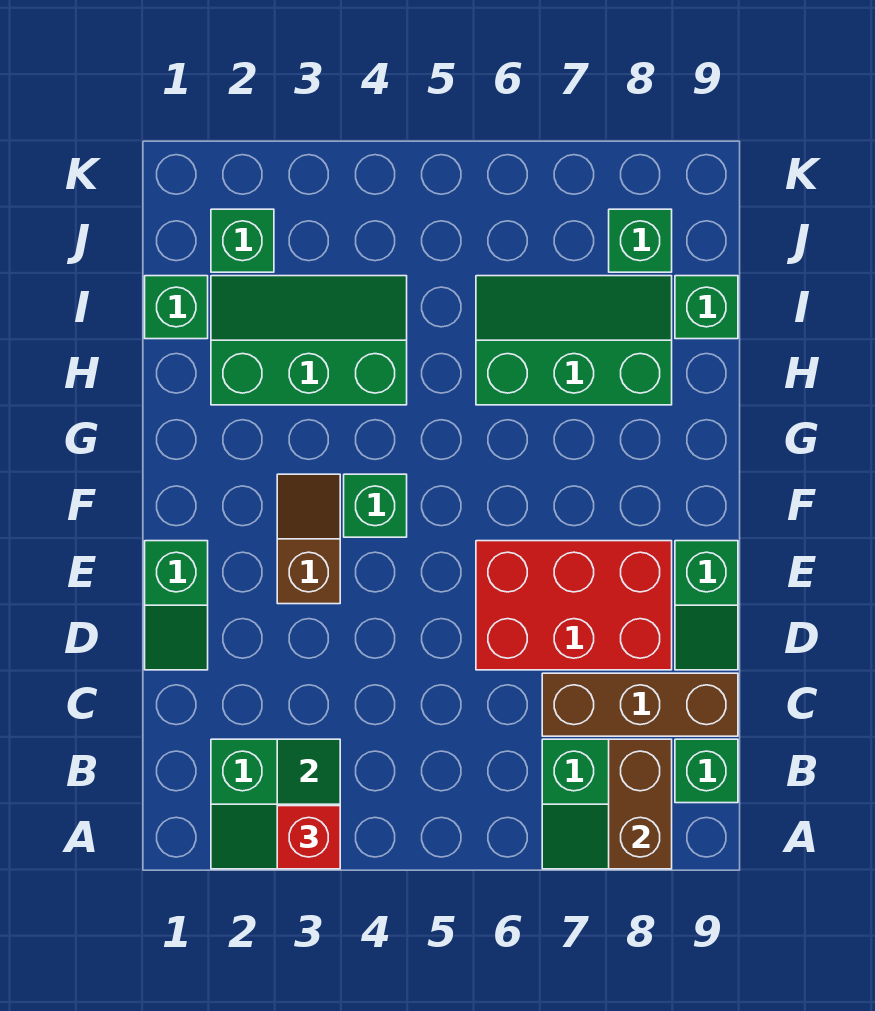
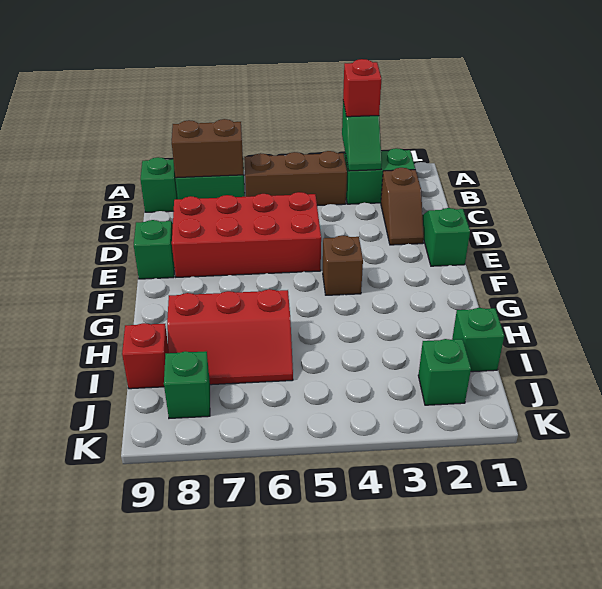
brown 1x2 brick [609,739,672,869] -> brown 1x2 brick turned to [172,119,243,178]
brown 1x3 brick [542,673,738,736] -> brown 1x3 brick moved to [244,151,347,206]
red 2x3 brick [476,541,672,670] -> red 2x4 brick [172,192,321,277]
brown 1x2 slope [277,474,340,604] -> brown 1x2 slope moved to [381,168,424,245]
green 1x1 brick [344,474,407,537] -> brown 1x1 brick [323,235,363,295]
green 2x3 slope [211,276,407,405] -> none
green 2x3 slope [476,276,672,405] -> red 2x3 slope [167,289,293,385]
green 1x1 brick [675,276,738,339] -> red 1x1 brick [122,323,168,389]

